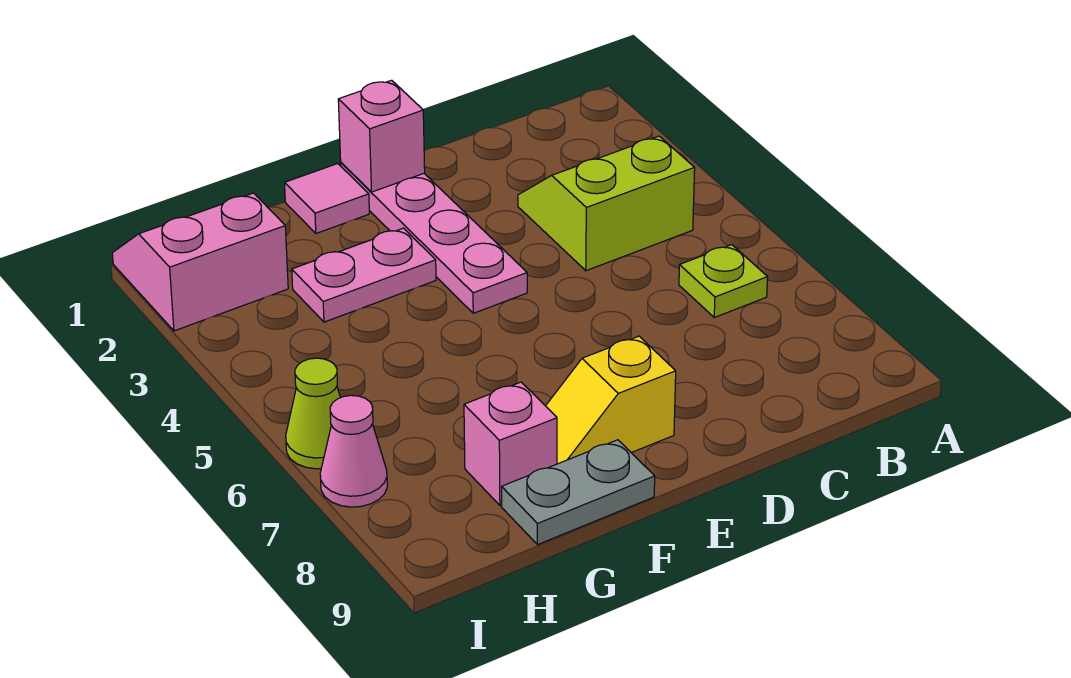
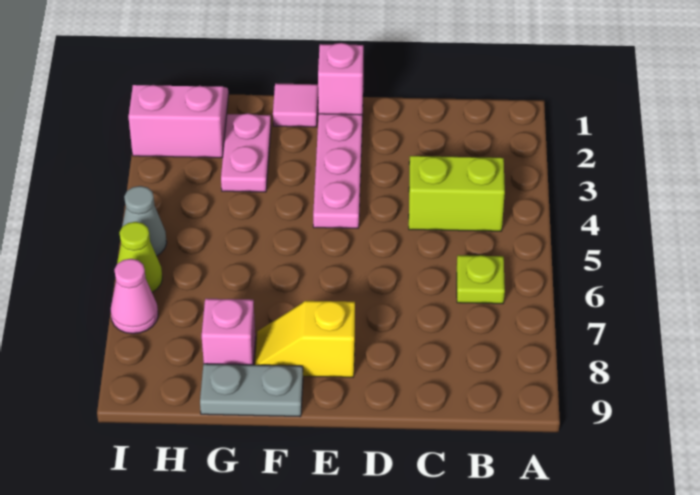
pink 1x2 plate [292,228,436,322] -> pink 1x2 plate turned to [221,113,271,192]
none -> grey 1x1 cone [122,186,167,256]

